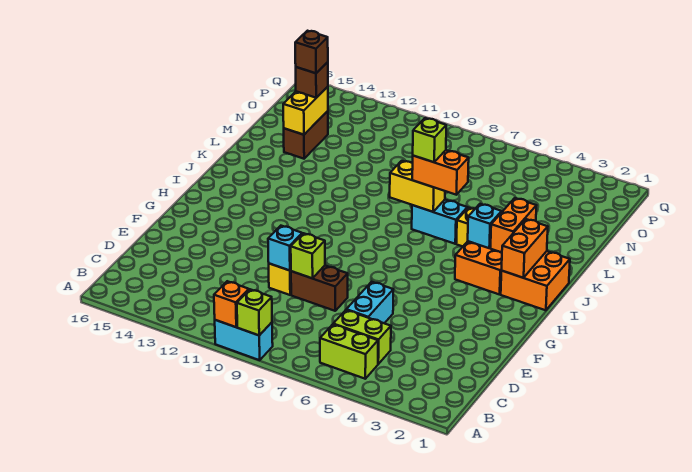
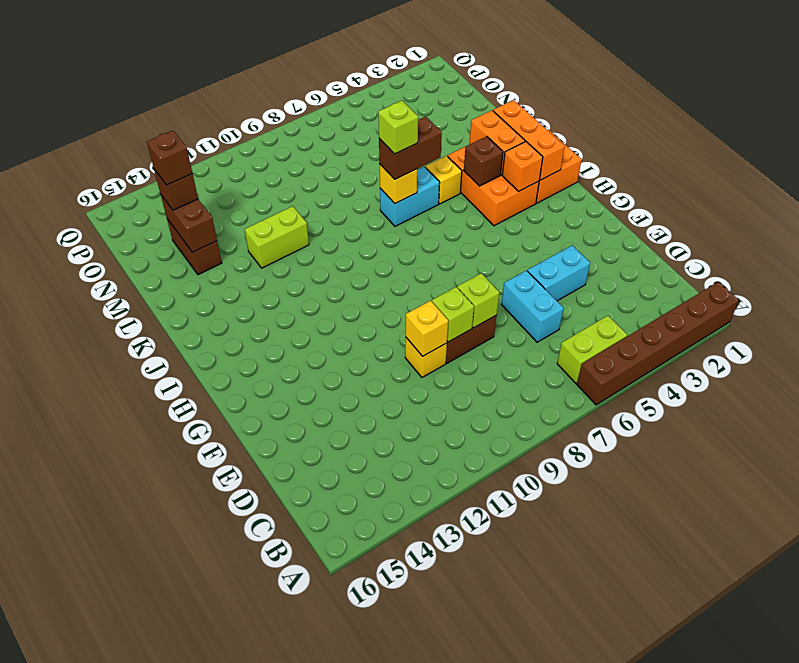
none -> brown 1x6 brick [577,282,739,405]
cyan 1x2 brick [215,320,273,360] -> cyan 1x2 brick moved to [528,245,590,301]
lime 1x1 brick [237,289,272,335] -> lime 1x1 brick moved to [457,273,499,328]
orange 1x1 brick [214,281,249,327] -> orange 1x1 brick moved to [502,142,543,192]
lime 1x2 brick [333,310,391,364] -> lime 1x2 brick moved to [245,206,309,268]
cyan 1x1 brick [268,226,302,271] -> yellow 1x1 brick [406,301,448,356]
orange 1x2 brick [502,219,548,278] -> orange 1x3 brick [493,100,565,180]
cyan 1x1 brick [468,204,502,248] -> brown 1x1 brick [464,136,503,186]
orange 1x2 brick [412,150,469,195] -> brown 1x2 brick [379,116,442,179]
yellow 1x2 brick [390,161,445,212] -> yellow 1x1 brick [380,165,417,203]
yellow 1x2 brick [283,87,328,135] -> brown 1x2 brick [161,195,217,252]

